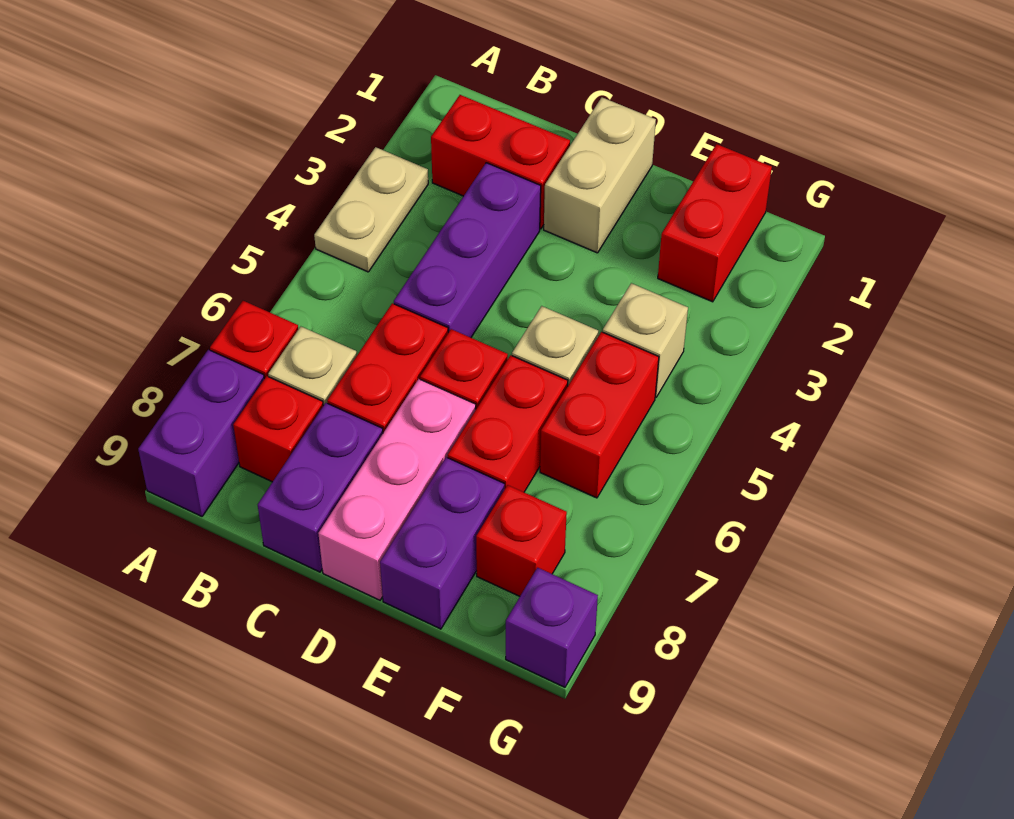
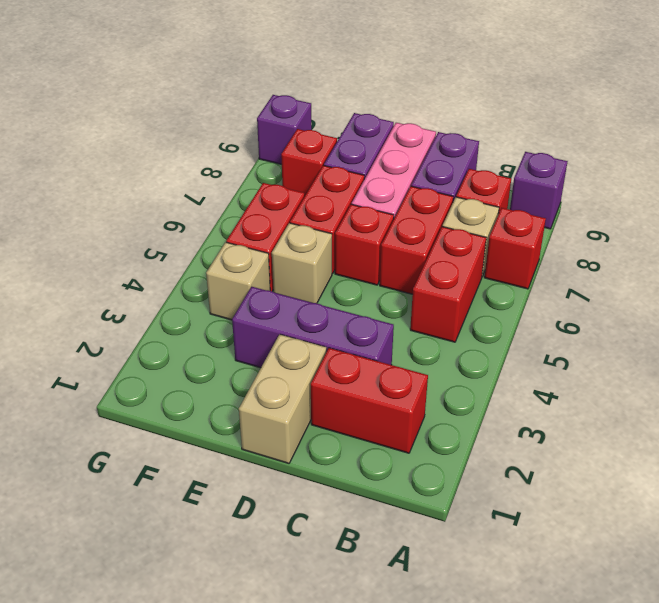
tan 1x2 plate [314,147,428,272] -> none
purple 1x2 brick [138,350,264,516] -> purple 1x1 brick [510,152,568,229]
purple 1x3 brick [394,163,541,338] -> purple 1x3 brick turned to [232,287,394,368]
red 1x2 brick [658,144,772,302] -> red 1x2 brick moved to [410,227,486,342]

